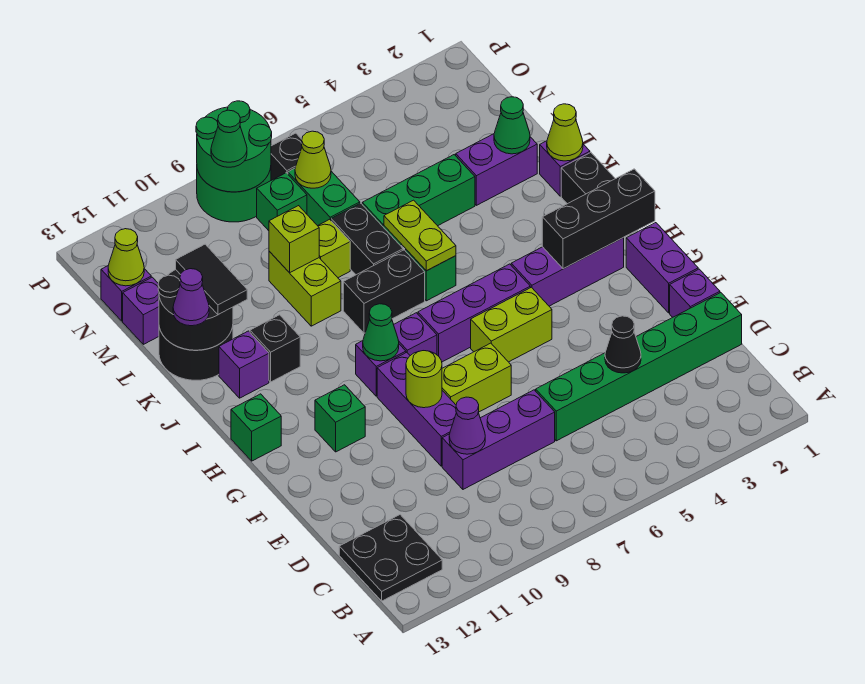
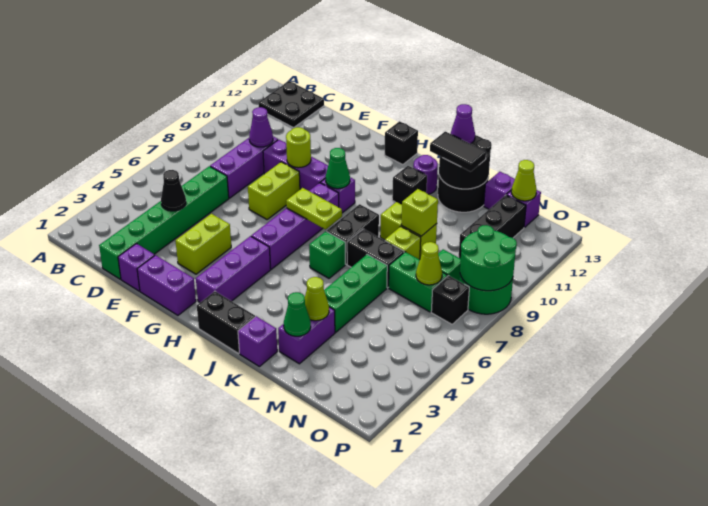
lime 1x2 brick [471,287,552,362] -> lime 1x2 brick moved to [175,214,231,274]
green 1x1 brick [315,385,365,452] -> none
black 1x3 brick [542,169,655,269] -> black 1x3 brick moved to [459,195,526,259]
green 1x1 brick [231,394,281,461] -> black 1x1 brick [385,121,418,165]
lime 1x2 plate [384,200,456,271] -> lime 1x2 plate moved to [286,188,342,229]
purple 1x1 brick [219,331,269,398] -> purple 1x1 round brick [413,155,438,194]
lime 1x1 cone [547,104,583,161] -> lime 1x1 cone moved to [305,277,329,321]
green 1x1 cone [211,110,247,167] -> none

